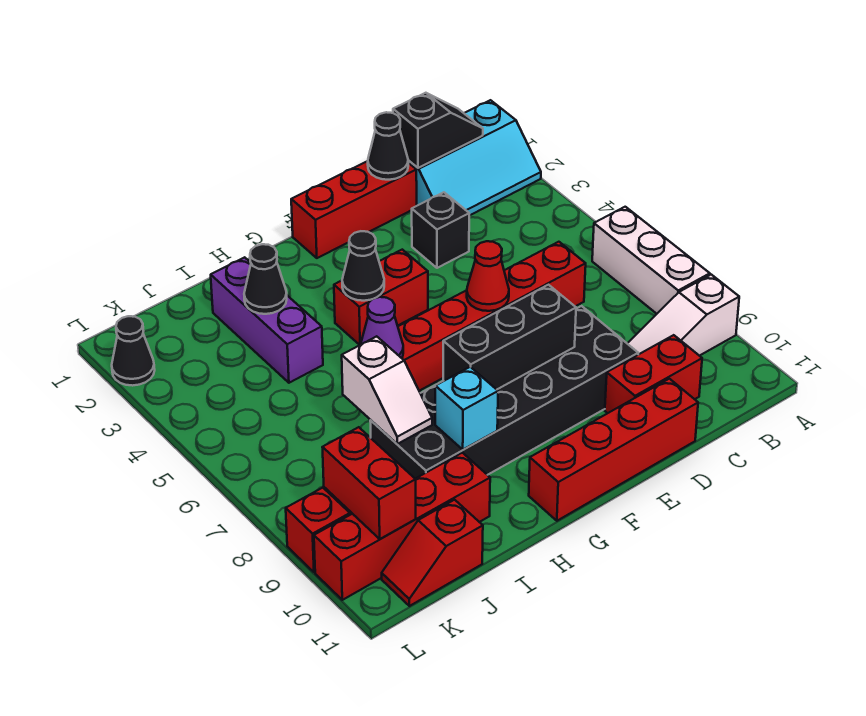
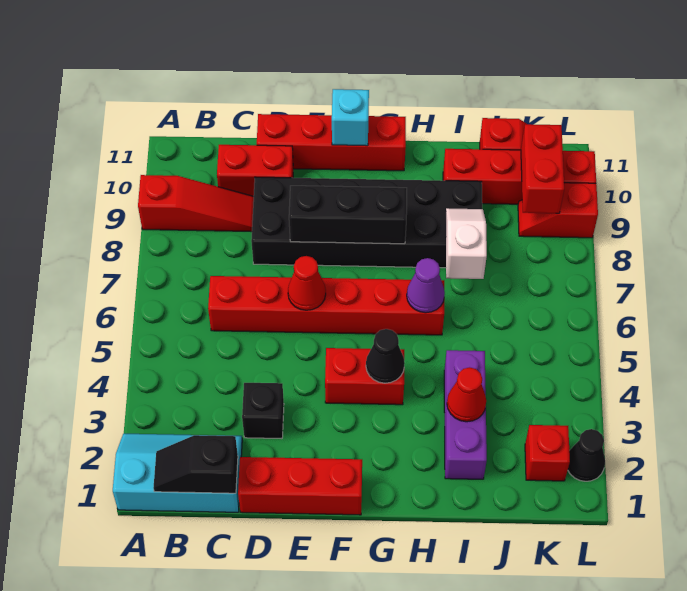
white 1x3 brick [592,207,710,314] -> none
white 1x3 slope [627,275,739,356] -> red 1x3 slope [138,175,254,232]
black 1x1 cone [368,112,408,180] -> none
cyan 1x1 brick [435,367,498,450] -> cyan 1x1 brick moved to [332,89,369,146]
black 1x1 cone [244,244,287,314] -> red 1x1 cone [447,367,486,422]
none -> red 1x1 brick [525,425,570,481]

